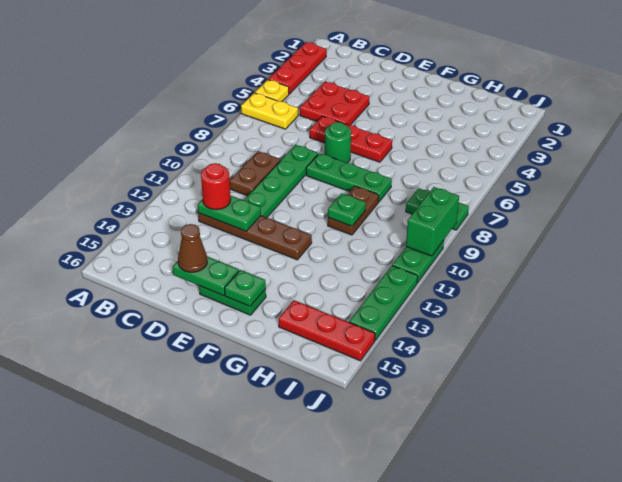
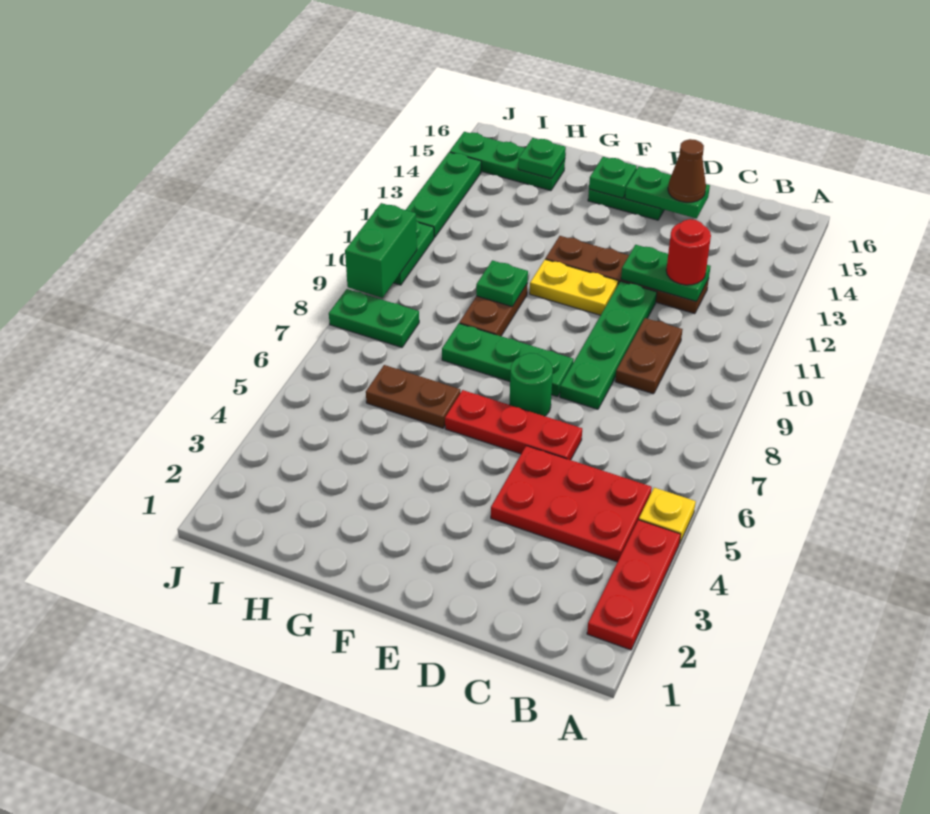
yellow 1x2 plate [241,93,298,129] -> yellow 1x2 plate moved to [530,259,618,315]
red 2x2 plate [300,82,369,125] -> red 2x3 plate [491,446,652,562]
none -> brown 1x2 plate [366,365,460,428]
red 1x3 plate [279,300,375,361] -> green 1x3 plate [450,132,565,191]
none -> green 1x1 plate [518,138,566,179]

